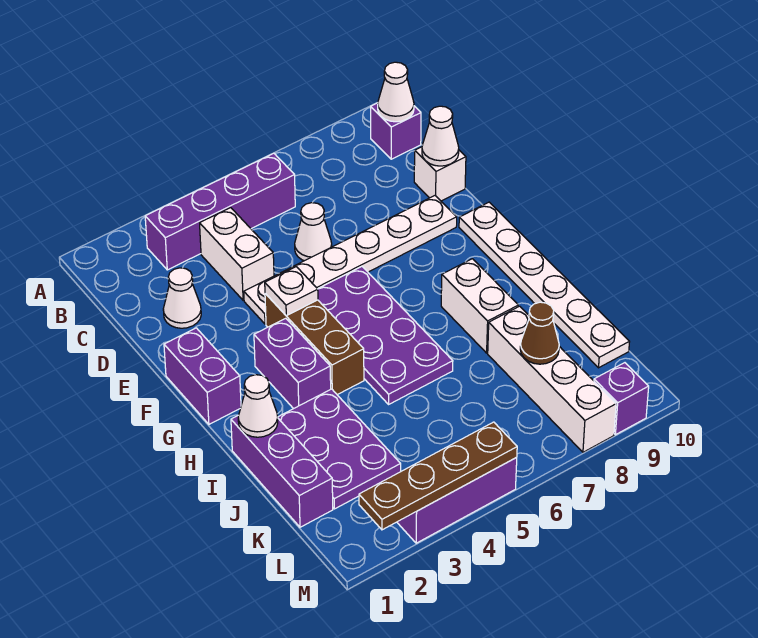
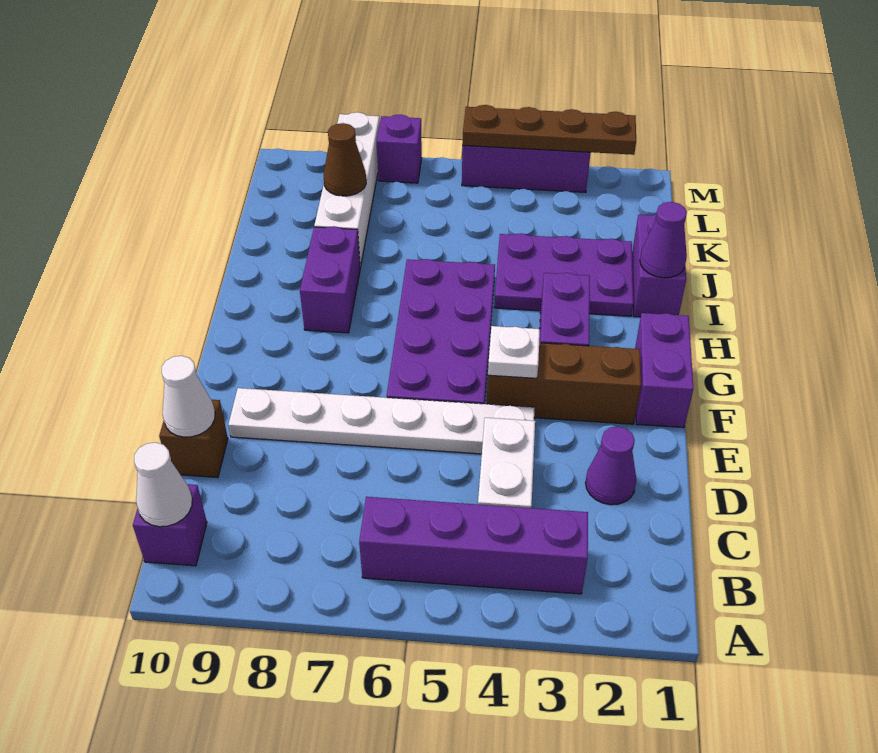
white 1x1 cone [163,268,201,328] -> purple 1x1 cone [585,426,636,505]
white 1x1 cone [295,203,332,261] -> none
white 1x1 brick [414,147,466,201] -> brown 1x1 brick [159,400,228,478]
brown 1x3 brick [265,294,364,395] -> brown 1x3 brick turned to [487,343,641,424]
white 1x6 plate [459,202,629,368] -> none
white 1x2 brick [441,259,518,353] -> purple 1x2 brick [300,226,360,333]
purple 1x3 brick [231,415,333,527] -> purple 1x2 brick [632,215,686,317]
white 1x1 cone [238,375,278,437] -> purple 1x1 cone [640,202,687,278]
purple 2x3 plate [278,389,401,509] -> purple 2x3 plate turned to [494,233,633,316]
purple 1x1 brick [594,363,649,435] -> purple 1x1 brick moved to [377,115,422,183]

